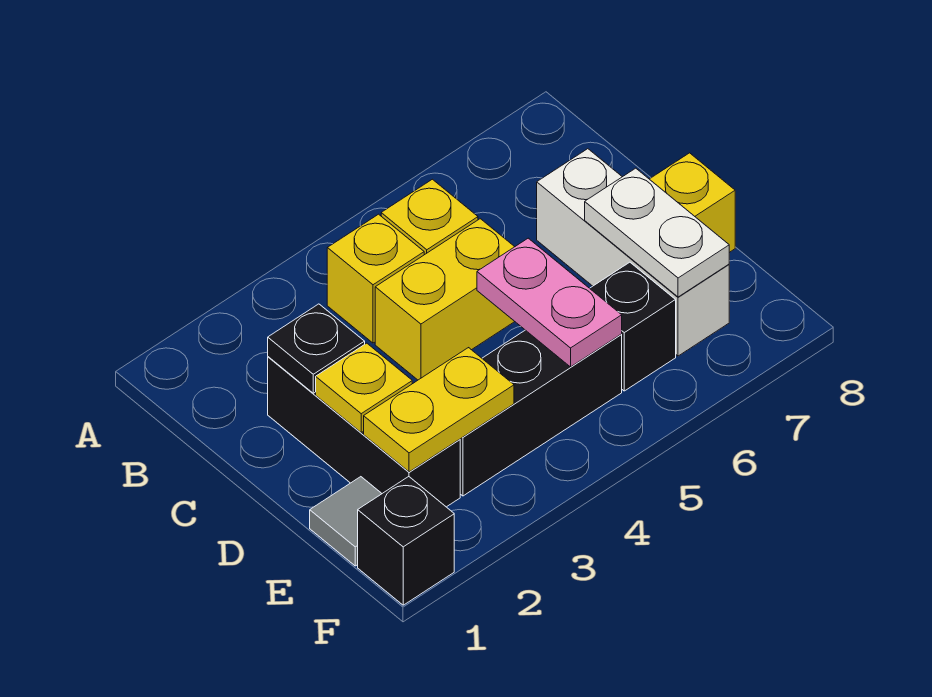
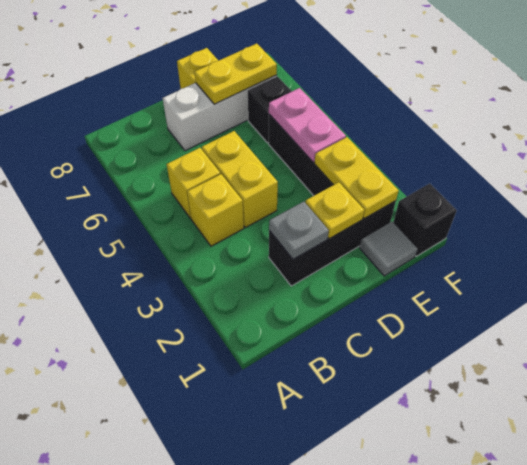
black 1x1 plate [268,304,365,393] -> grey 1x1 plate [269,202,329,259]
pink 1x2 plate [477,238,622,367] -> pink 1x2 plate turned to [269,88,346,162]
white 1x2 plate [585,168,729,297] -> yellow 1x2 plate [194,44,277,104]

